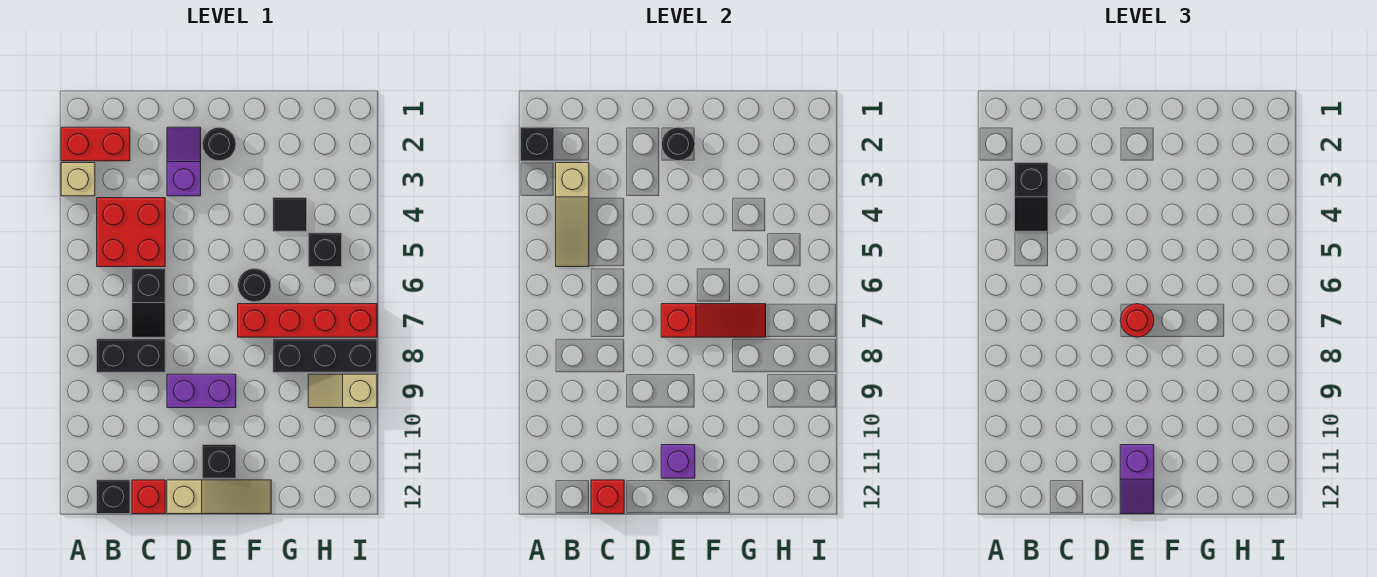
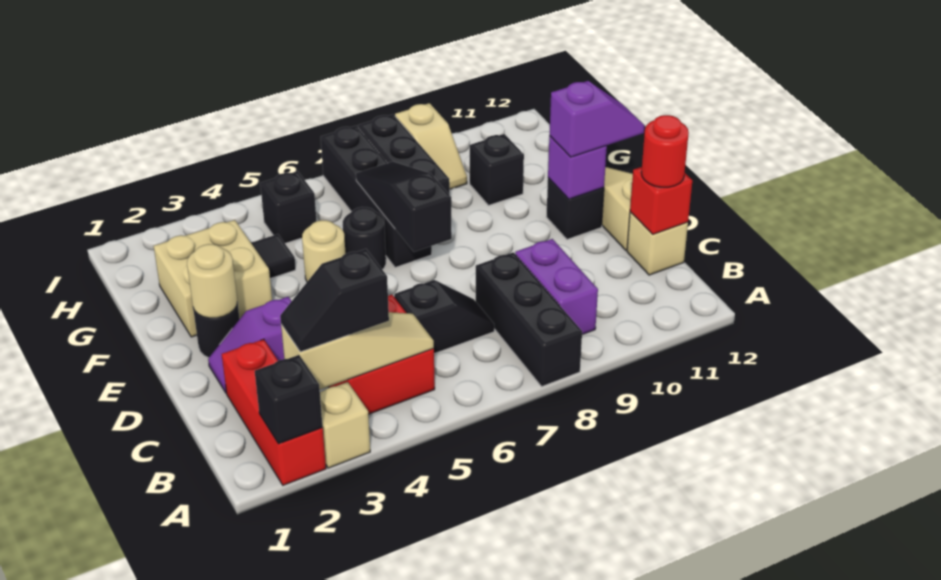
red 1x2 brick [61,127,130,161] -> red 1x3 brick [222,339,326,485]
black 1x2 slope [1015,163,1048,231] -> black 1x2 slope turned to [280,249,389,352]
black 1x2 brick [97,339,165,372] -> black 1x3 brick [476,252,582,386]
black 1x1 brick [97,480,130,514] -> black 1x1 brick moved to [470,134,524,205]
red 1x1 brick [132,480,165,514] -> tan 1x1 brick [627,212,688,275]
purple 1x2 brick [167,374,236,408] -> purple 1x2 brick moved to [515,239,598,335]
black 1x1 round brick [661,127,695,161] -> tan 1x1 round brick [187,244,237,318]
red 1x3 slope [661,304,766,337] -> black 1x3 slope [356,161,452,252]
red 1x1 round brick [1120,304,1154,337] -> red 1x1 round brick moved to [641,115,689,187]
none -> tan 2x2 brick [154,220,272,337]
none -> tan 1x1 round brick [302,220,346,282]
red 1x4 brick [238,304,377,337] -> black 1x4 brick [321,126,432,267]

